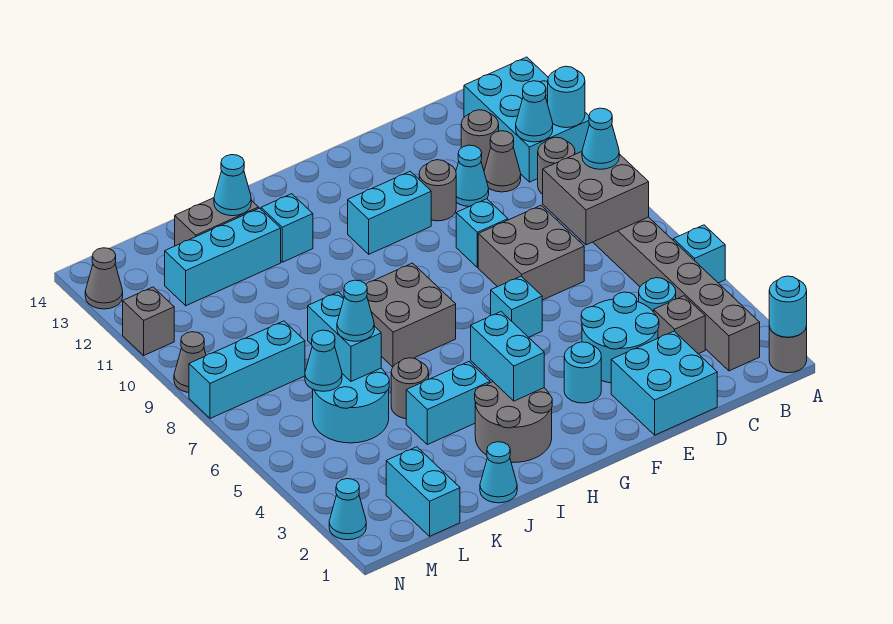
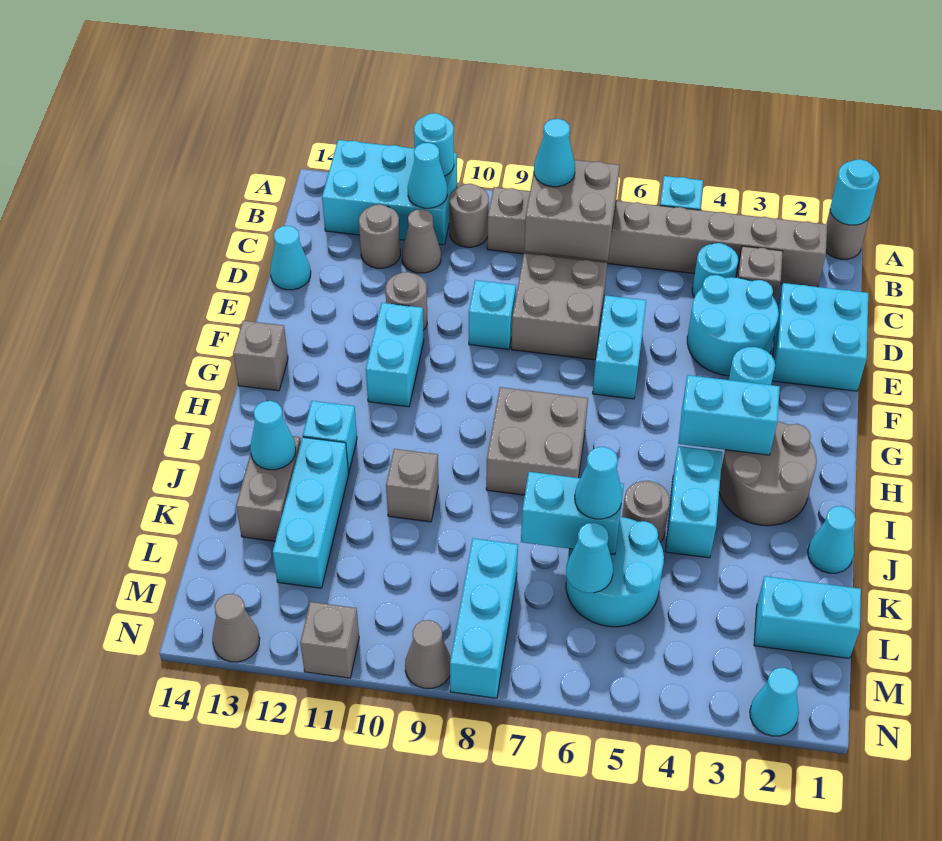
cyan 1x1 cone [456,145,489,206] -> cyan 1x1 cone moved to [270,226,311,290]
cyan 1x1 brick [491,276,542,337] -> cyan 1x2 brick [593,295,646,399]
none -> grey 1x1 brick [233,321,288,391]
none -> grey 1x1 brick [386,449,438,522]

